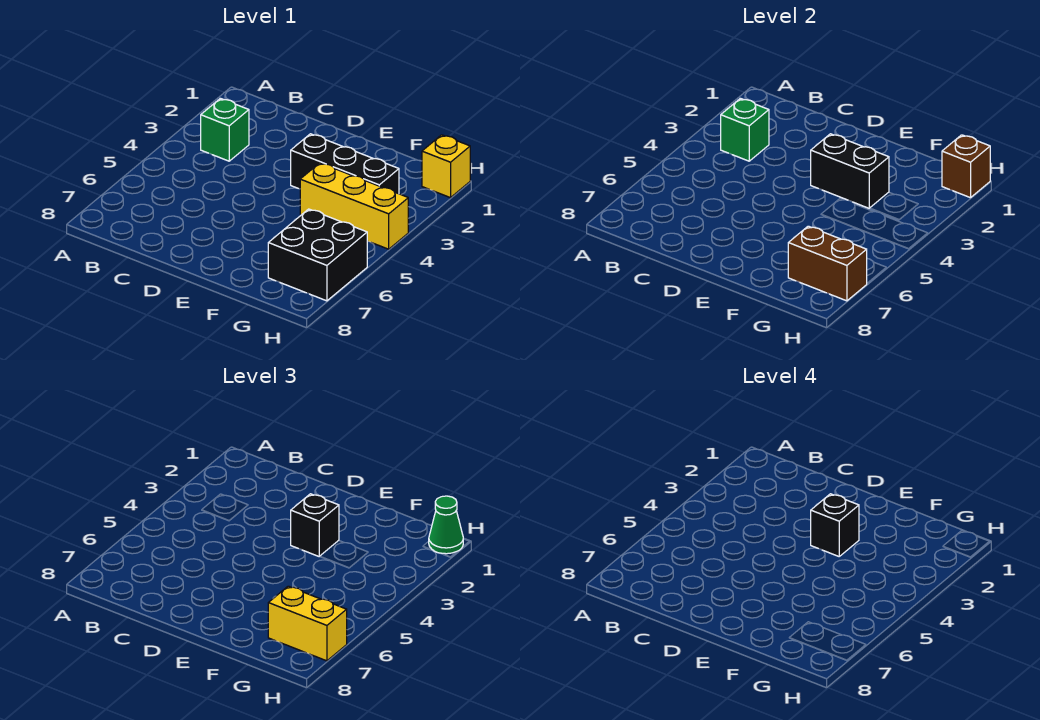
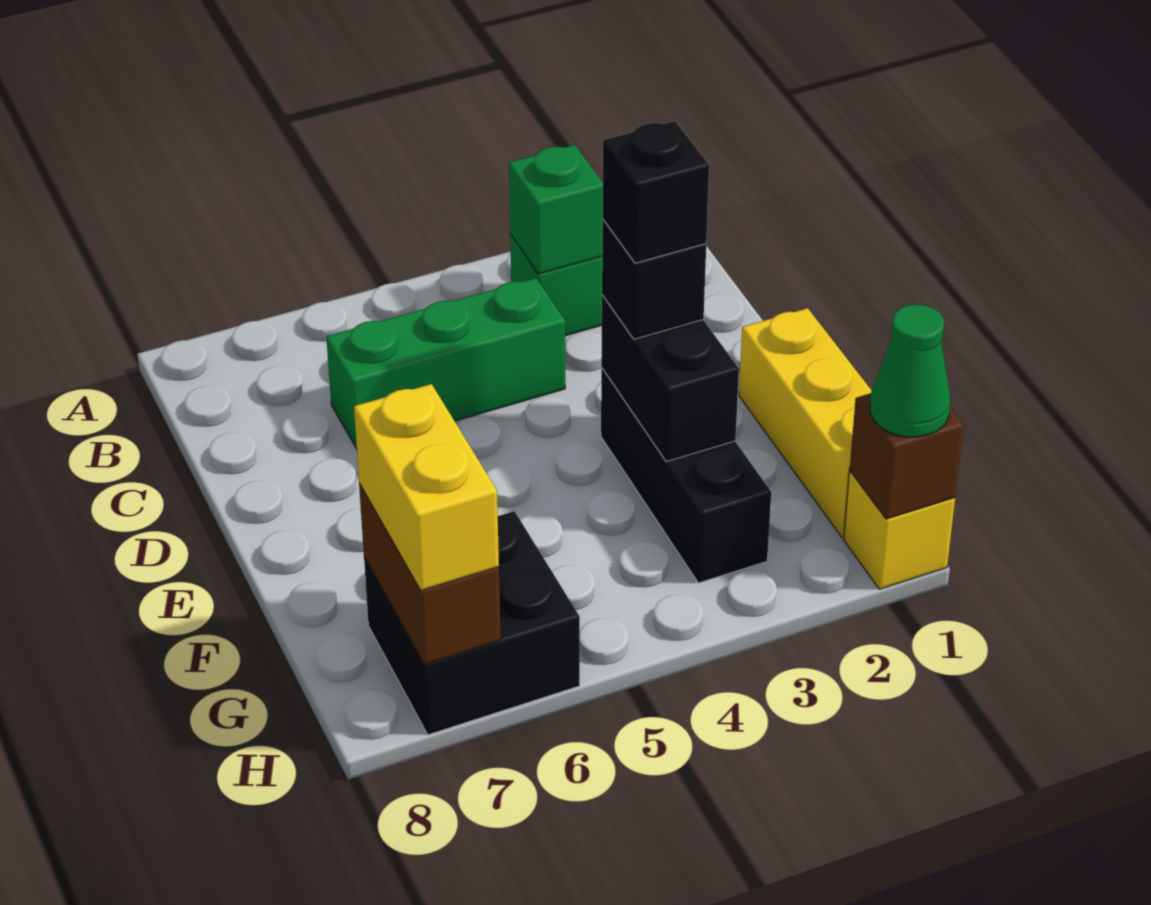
none -> green 1x3 brick [326,278,565,449]
yellow 1x3 brick [300,163,408,249] -> yellow 1x3 brick moved to [739,308,872,538]

